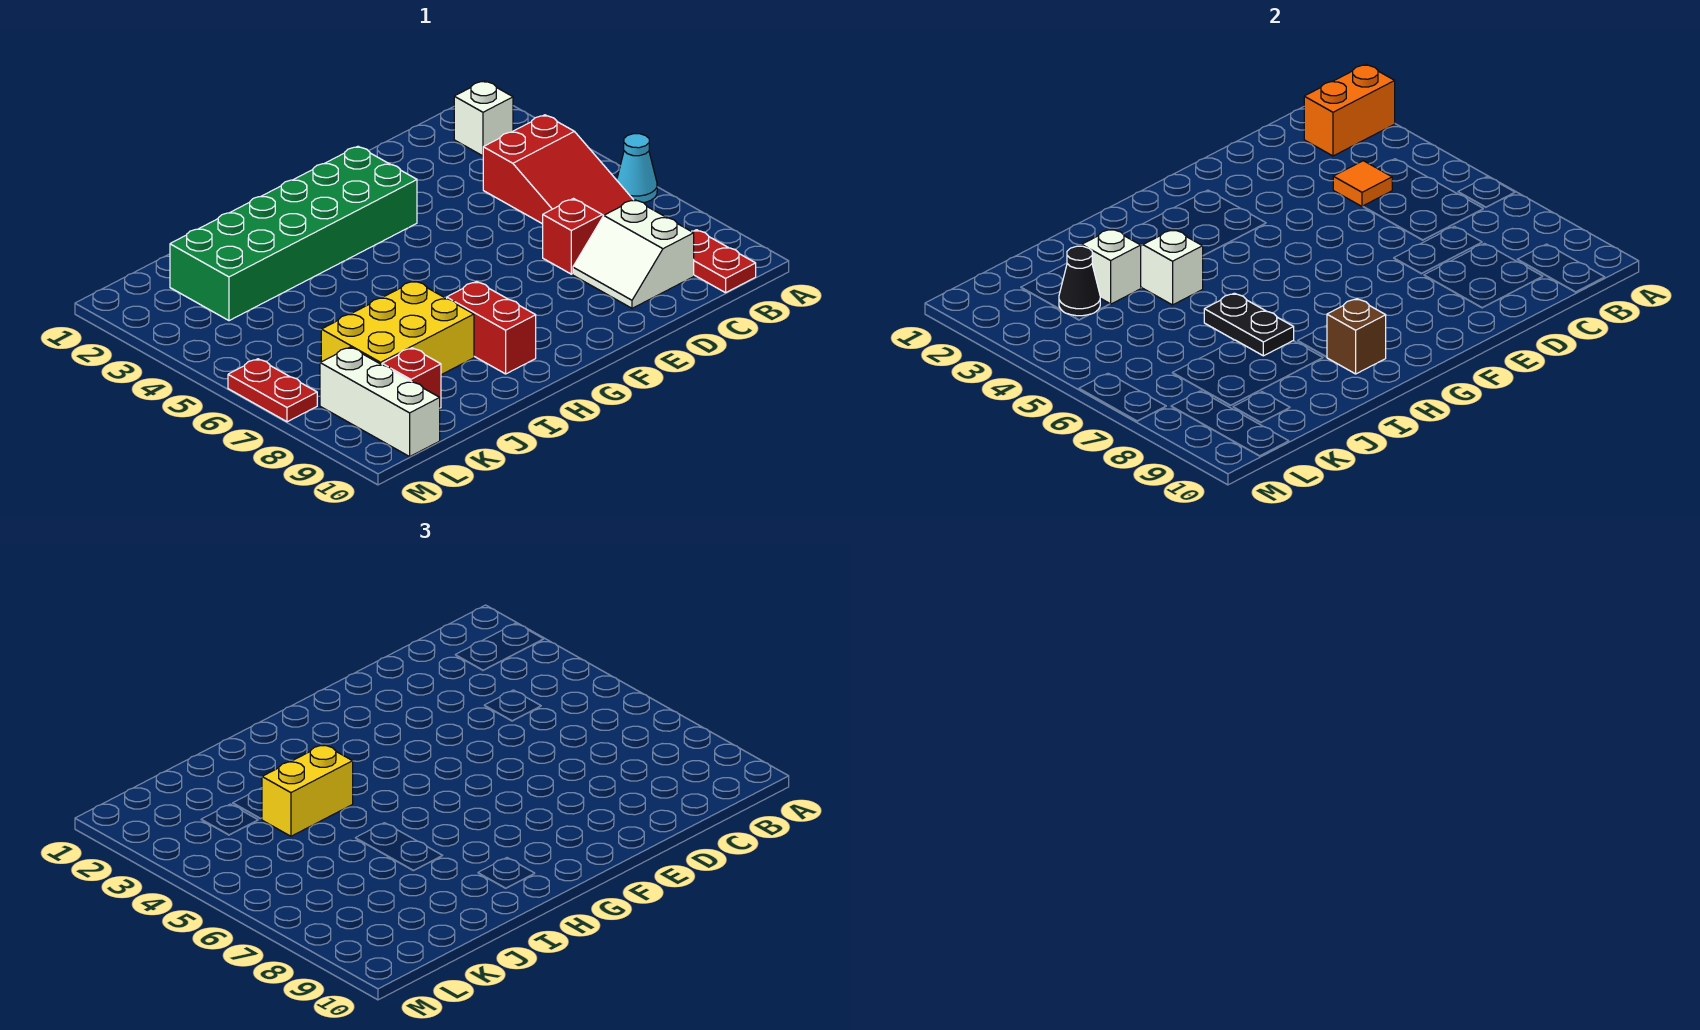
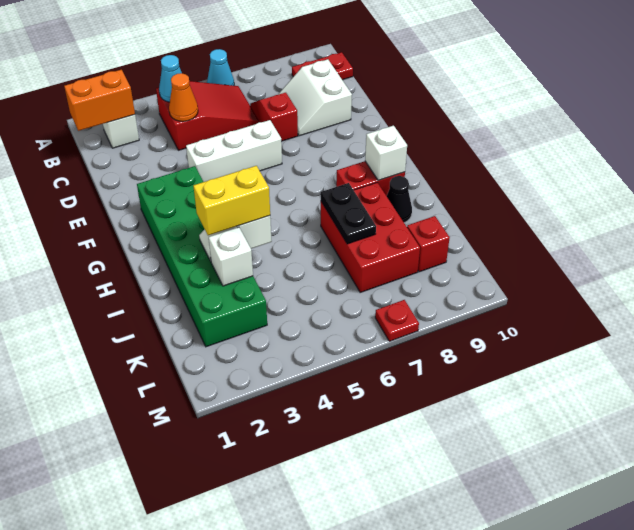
orange 1x2 brick [1304,64,1395,156] -> orange 1x2 brick turned to [64,70,135,131]
none -> cyan 1x1 cone [159,55,182,102]
orange 1x1 tile [1333,161,1392,207] -> orange 1x1 cone [169,73,198,121]
white 2x2 slope [573,200,694,308] -> white 2x2 slope turned to [278,59,352,136]
brown 1x1 brick [1327,299,1386,374] -> white 1x1 brick [365,126,407,181]
yellow 1x2 brick [262,745,353,836] -> yellow 1x2 brick turned to [193,166,270,235]
black 1x2 plate [1204,293,1294,356] -> black 1x2 plate turned to [321,183,376,244]
yellow 2x3 brick [321,281,474,375] -> red 2x3 brick [321,183,420,292]
black 1x1 cone [1059,246,1100,316] -> black 1x1 cone moved to [387,176,412,223]
white 1x3 brick [320,347,440,457] -> white 1x3 brick moved to [186,120,282,182]
red 1x2 plate [228,359,317,422] -> red 1x1 plate [375,300,419,341]

